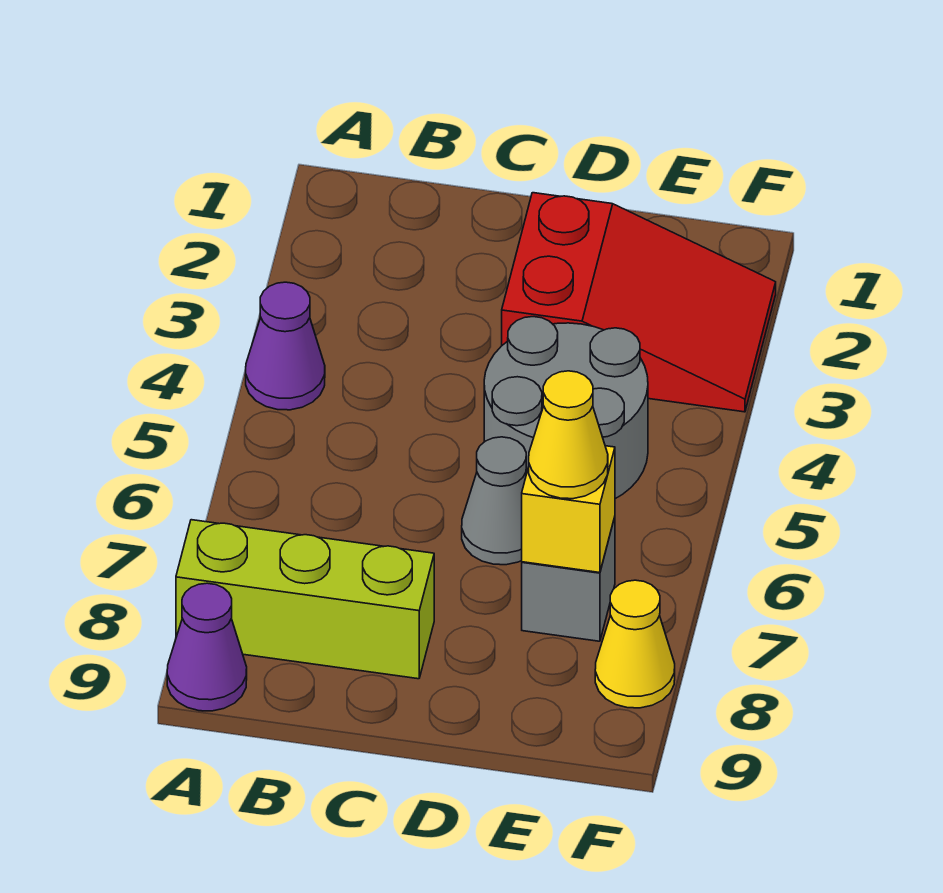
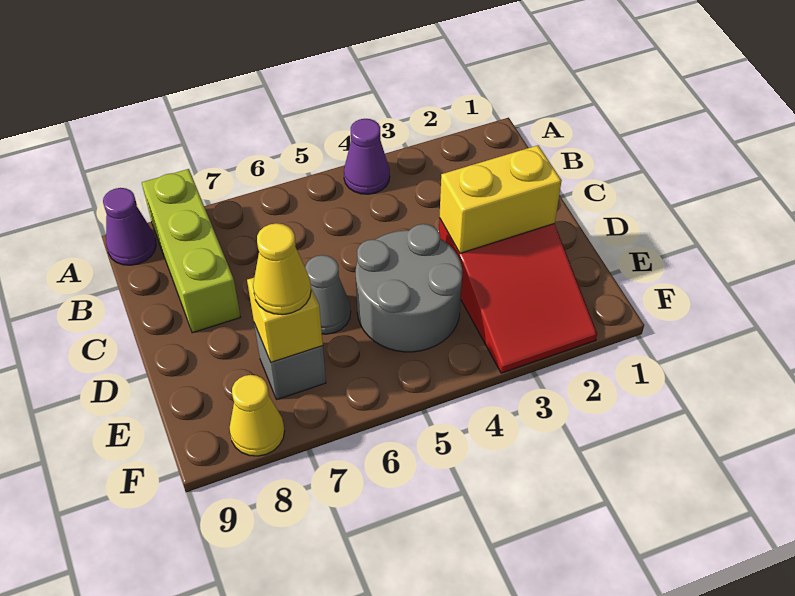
none -> yellow 1x2 brick [440,145,562,253]

